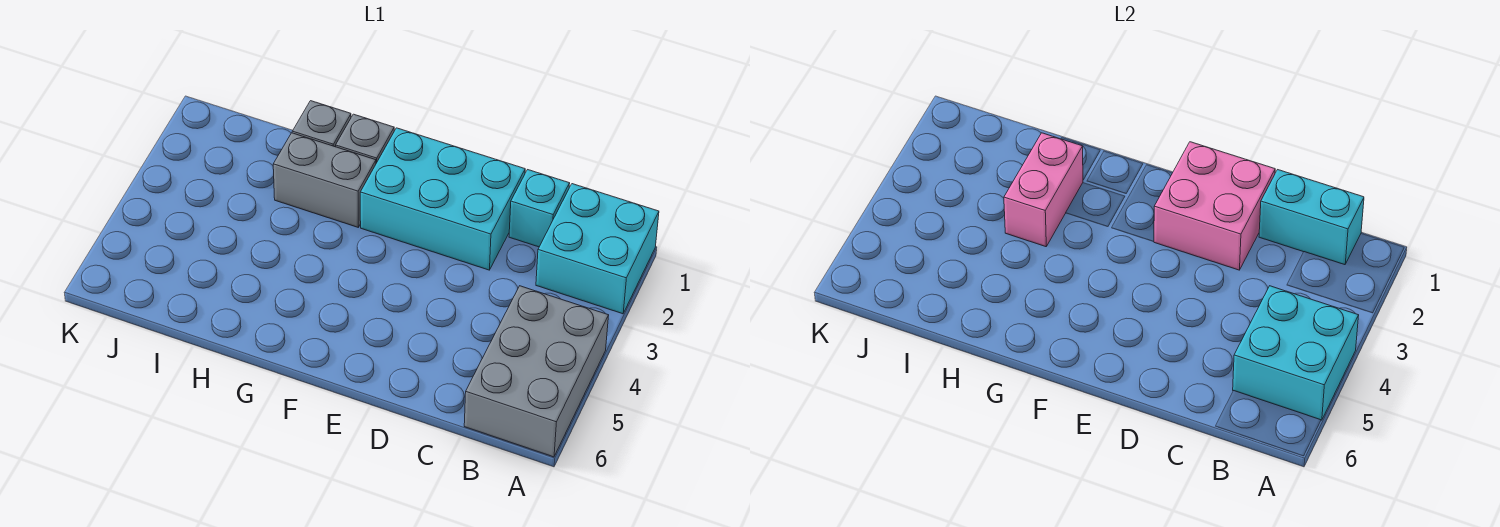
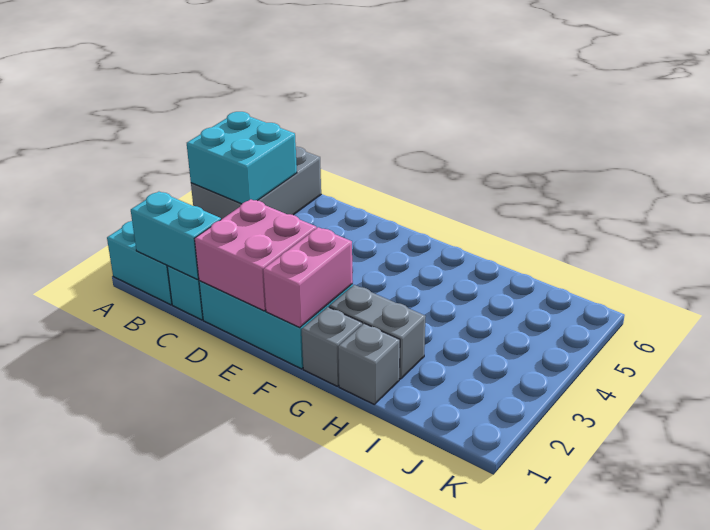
pink 1x2 brick [1004,133,1083,247] -> pink 1x2 brick moved to [263,227,353,327]

